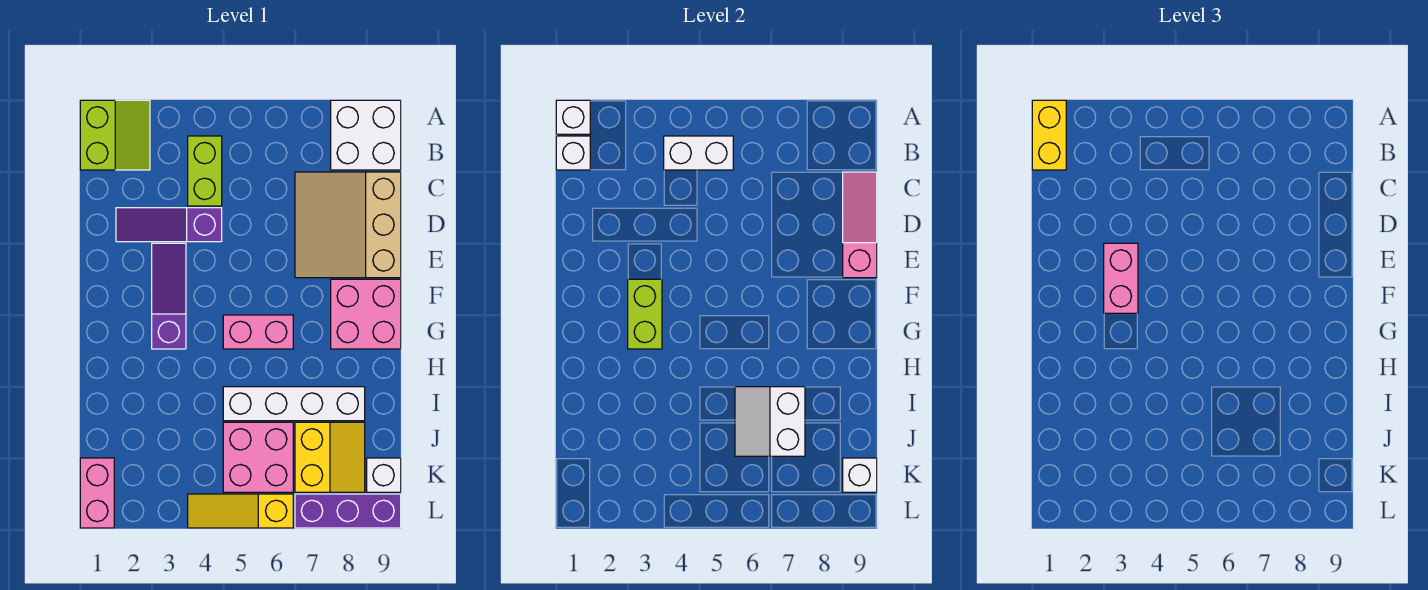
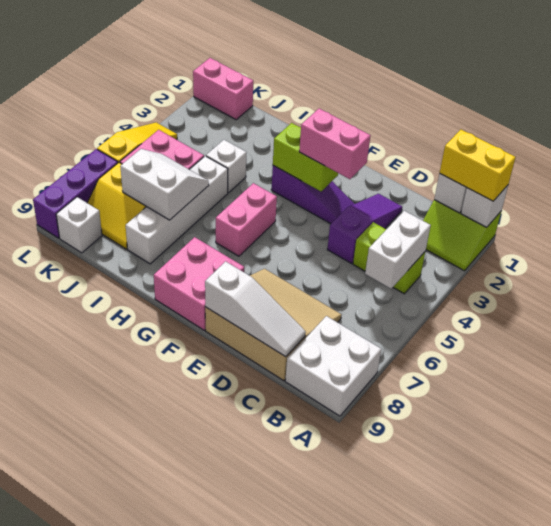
pink 1x3 slope [843,172,877,278] -> white 1x3 slope [205,261,306,357]
white 1x1 brick [843,458,877,492] -> white 1x1 brick moved to [206,140,246,193]

